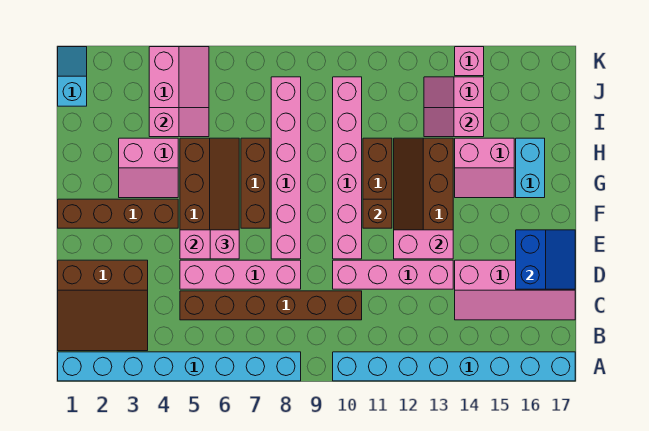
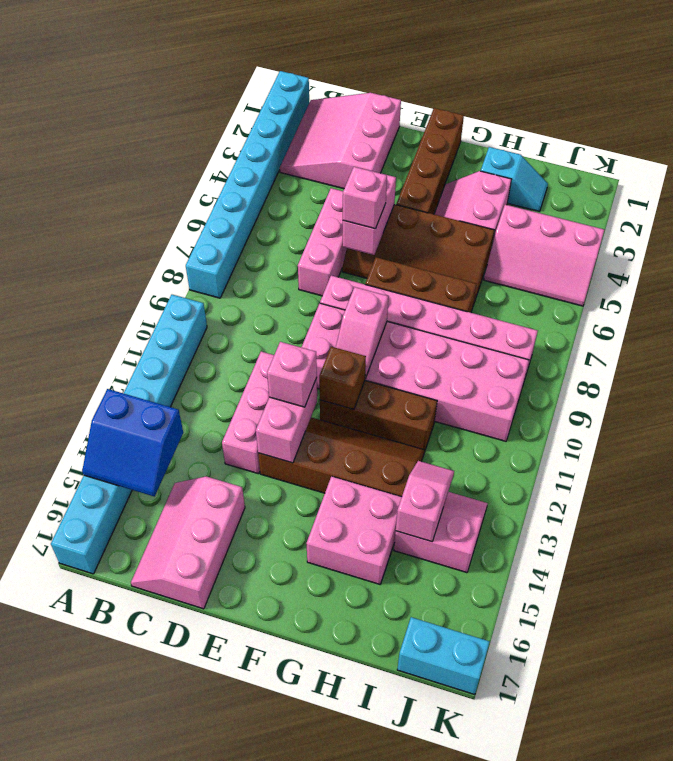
brown 3x3 slope [58,260,148,351] -> pink 3x3 slope [280,93,401,189]
brown 1x6 brick [180,291,362,320] -> none
pink 2x4 slope [455,260,575,320] -> pink 2x3 slope [131,476,245,609]
pink 1x4 brick [180,260,301,289] -> pink 1x3 brick [298,188,347,296]
pink 1x4 brick [333,260,453,289] -> pink 1x3 brick [222,351,274,474]
blue 2x2 slope [516,230,575,289] -> blue 2x2 slope moved to [82,389,183,497]
pink 1x6 brick [333,77,362,259] -> pink 2x6 brick [301,303,529,441]
pink 2x2 slope [455,138,514,198] -> pink 2x2 brick [306,476,402,584]
cyan 1x2 brick [516,138,545,198] -> cyan 1x2 brick moved to [397,617,490,695]
pink 1x2 slope [149,108,209,137] -> pink 1x2 slope moved to [336,287,388,378]
cyan 1x2 slope [58,47,87,106] -> cyan 1x2 slope moved to [481,147,548,211]
pink 1x1 brick [455,47,484,76] -> pink 1x1 brick moved to [267,342,317,407]

